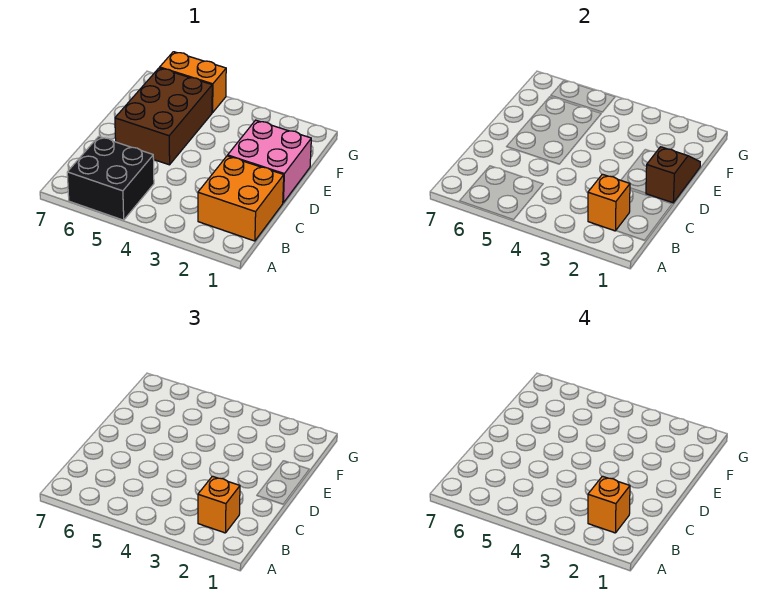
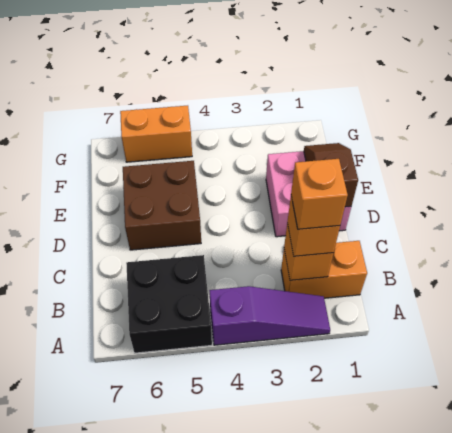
none -> purple 1x3 slope [209,286,330,345]
orange 2x2 brick [198,156,284,241] -> orange 1x2 brick [281,241,367,298]
brown 2x3 brick [115,68,212,165] -> brown 2x2 brick [123,161,201,250]

